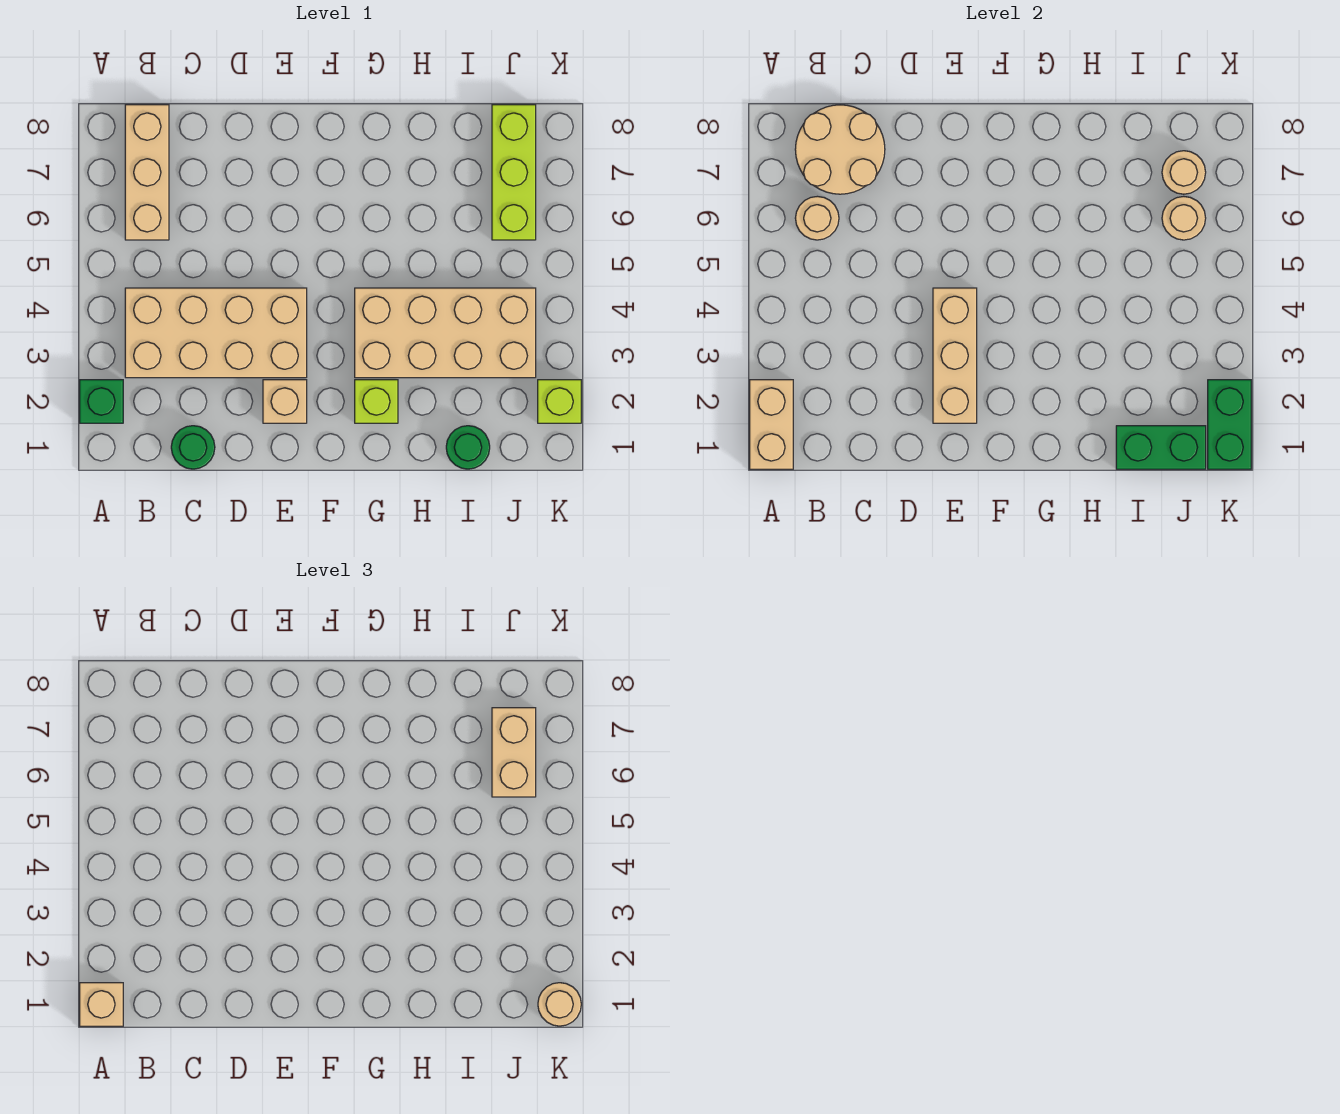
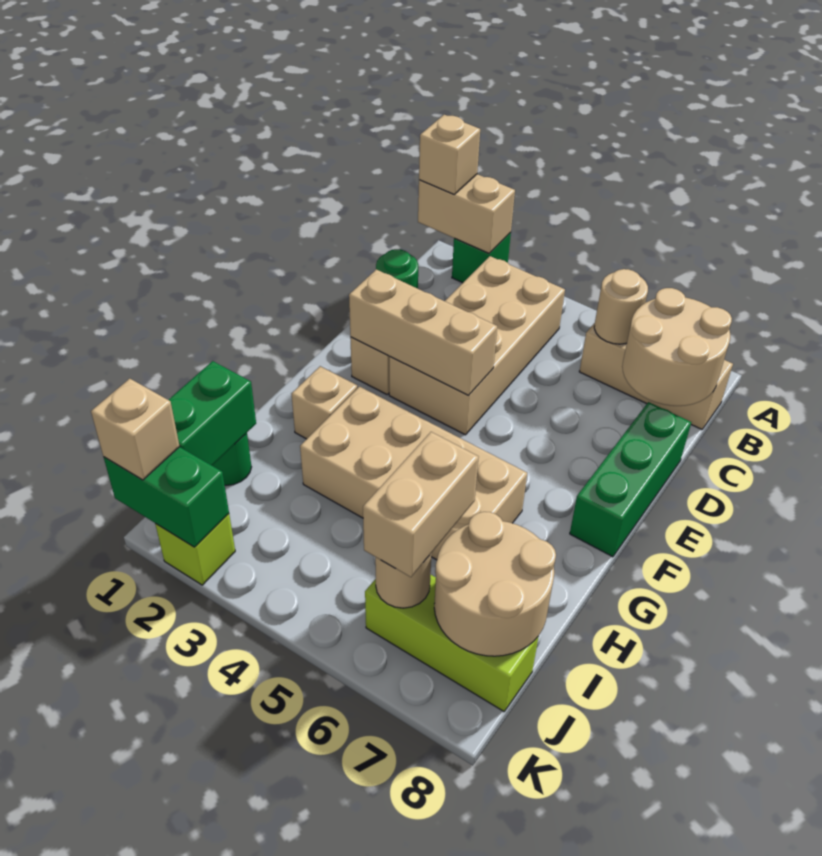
none -> green 1x3 brick [570,402,691,557]
lime 1x1 brick [355,380,398,423] -> tan 1x1 brick [292,366,358,439]
tan 2x4 brick [355,288,536,378] -> tan 2x4 brick turned to [300,386,527,560]
tan 1x2 brick [492,708,536,797] -> tan 1x2 brick turned to [363,432,479,577]
tan 1x1 round brick [1162,151,1206,194] -> tan 2x2 round brick [434,512,556,656]
tan 1x1 round brick [538,983,581,1026] -> tan 1x1 brick [91,379,180,480]

